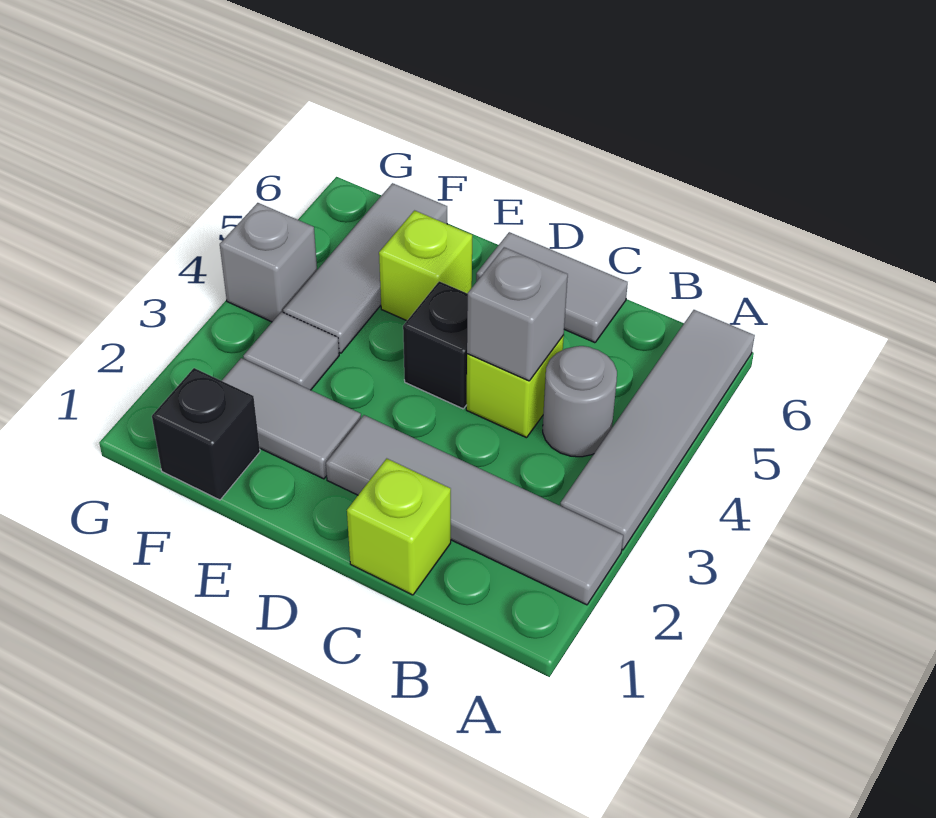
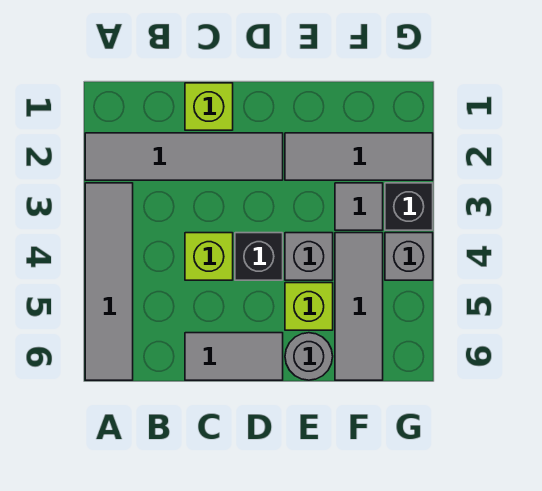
grey 1x1 round brick [543,346,617,457] -> grey 1x1 round brick moved to [285,333,333,380]
grey 1x1 brick [467,247,568,381] -> grey 1x1 brick moved to [285,233,333,280]
grey 1x2 tile [222,358,361,479] -> grey 1x3 tile [285,133,433,180]
black 1x1 brick [152,368,260,500] -> black 1x1 brick moved to [385,183,433,230]

